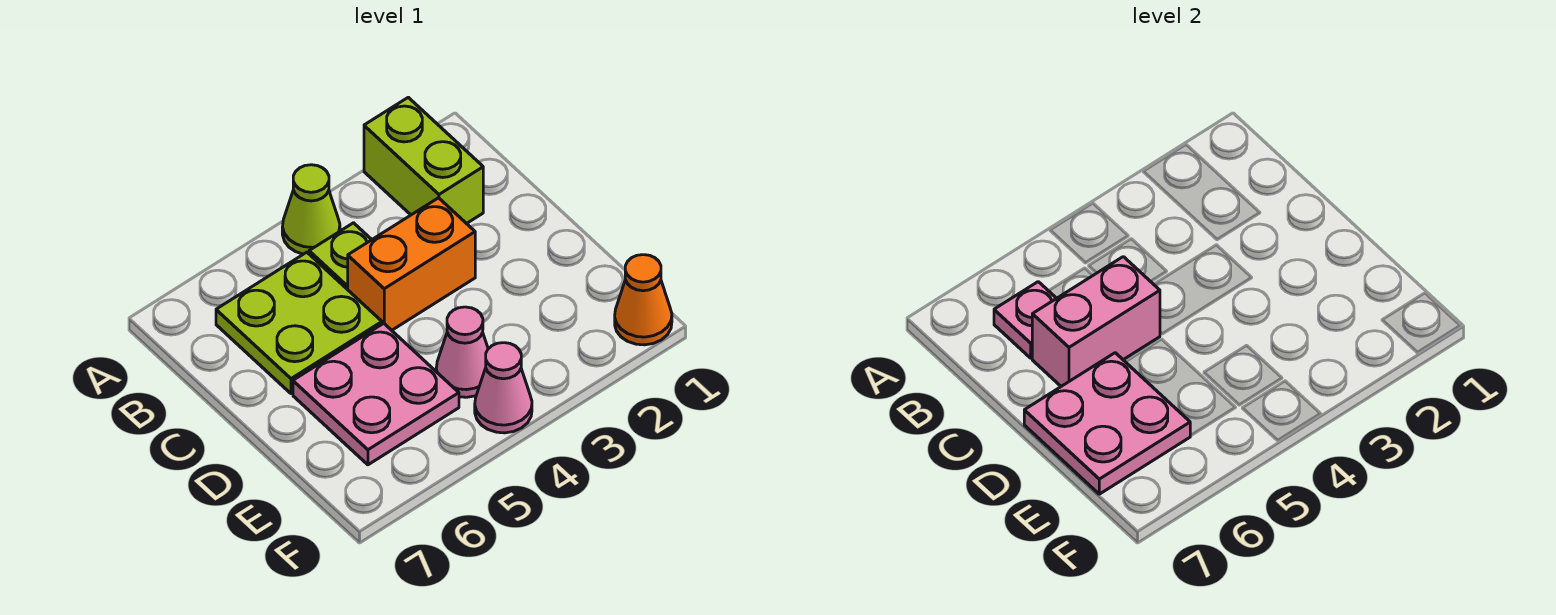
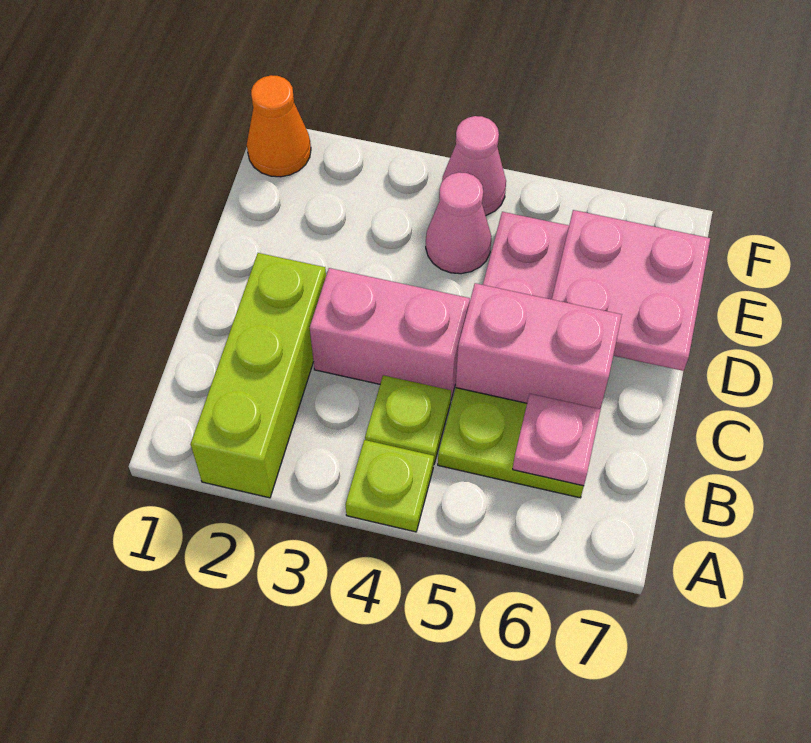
lime 1x2 brick [364,97,483,224] -> lime 1x3 brick [191,253,326,498]
lime 1x1 cone [282,165,340,254] -> lime 1x1 plate [345,440,434,532]
orange 1x2 brick [348,198,475,330] -> pink 1x2 brick [310,268,470,399]

